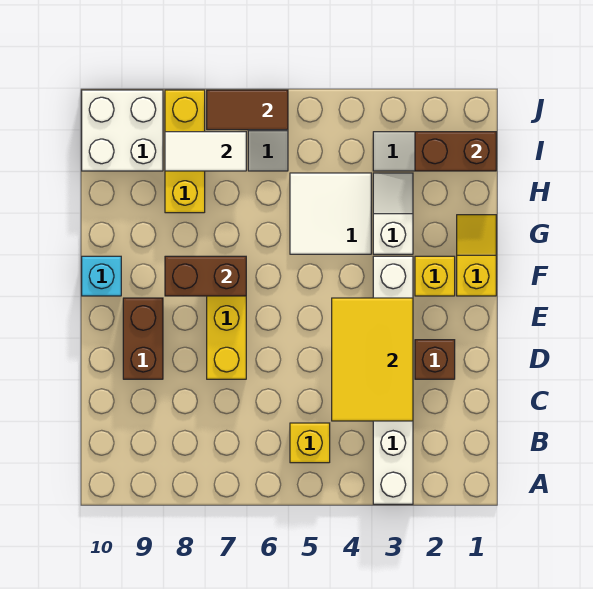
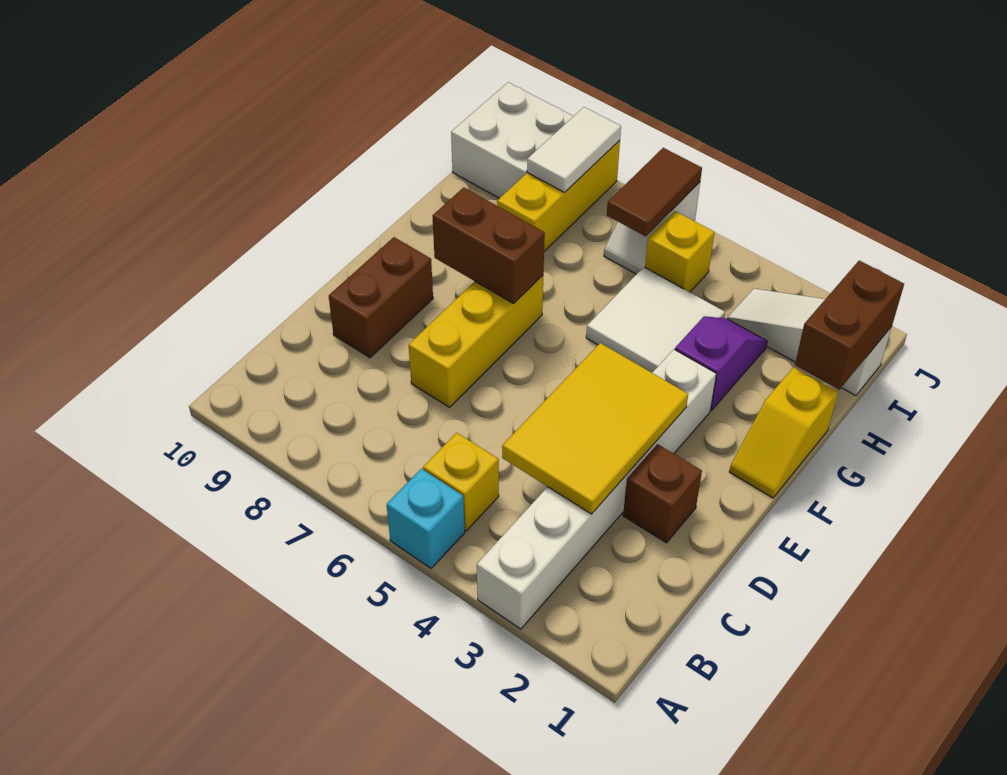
yellow 1x2 slope [457,215,496,296] -> yellow 1x2 slope turned to [729,367,838,498]
yellow 1x1 brick [415,256,455,296] -> yellow 1x1 brick moved to [645,211,715,292]
cyan 1x1 brick [82,256,121,296] -> cyan 1x1 brick moved to [387,469,465,568]
white 1x2 slope [373,173,413,254] -> purple 1x2 slope [675,316,767,411]
brown 1x2 brick [415,132,496,171] -> brown 1x2 brick turned to [795,260,904,390]
white 1x2 tile [165,132,246,171] -> white 1x2 tile turned to [527,107,621,192]
brown 1x2 tile [207,90,288,130] -> brown 1x2 tile turned to [607,148,702,236]

